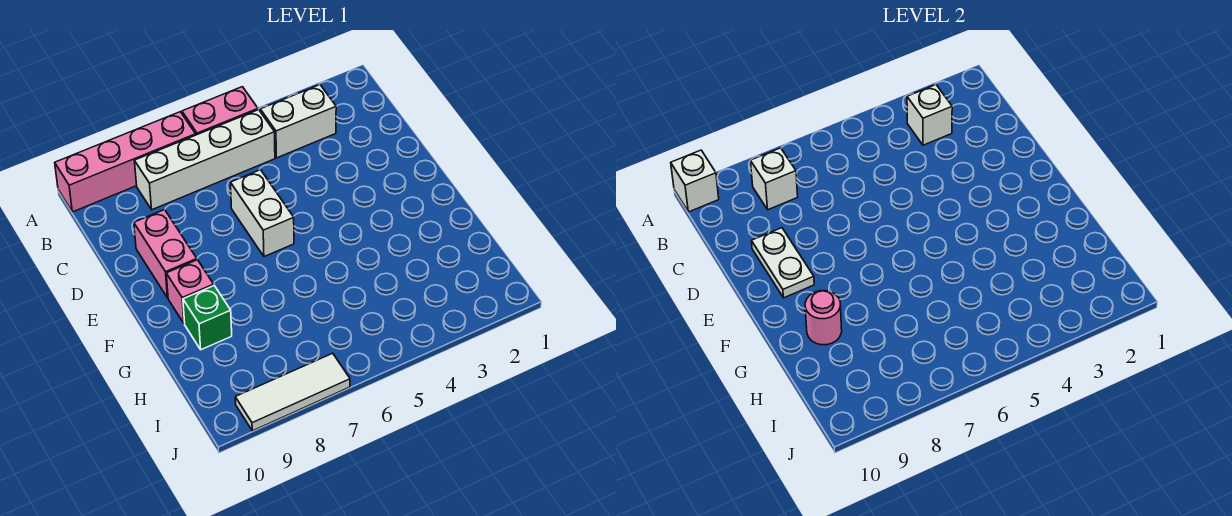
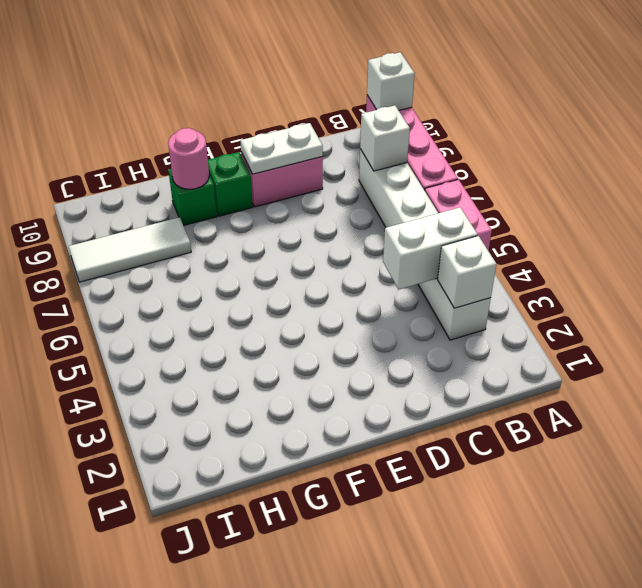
white 1x2 brick [231,170,294,257] -> white 1x2 brick moved to [383,208,478,289]
pink 1x1 brick [166,260,214,324] -> green 1x1 brick [208,152,253,216]
white 1x3 tile [235,353,350,431] -> white 1x3 tile turned to [69,217,191,282]

